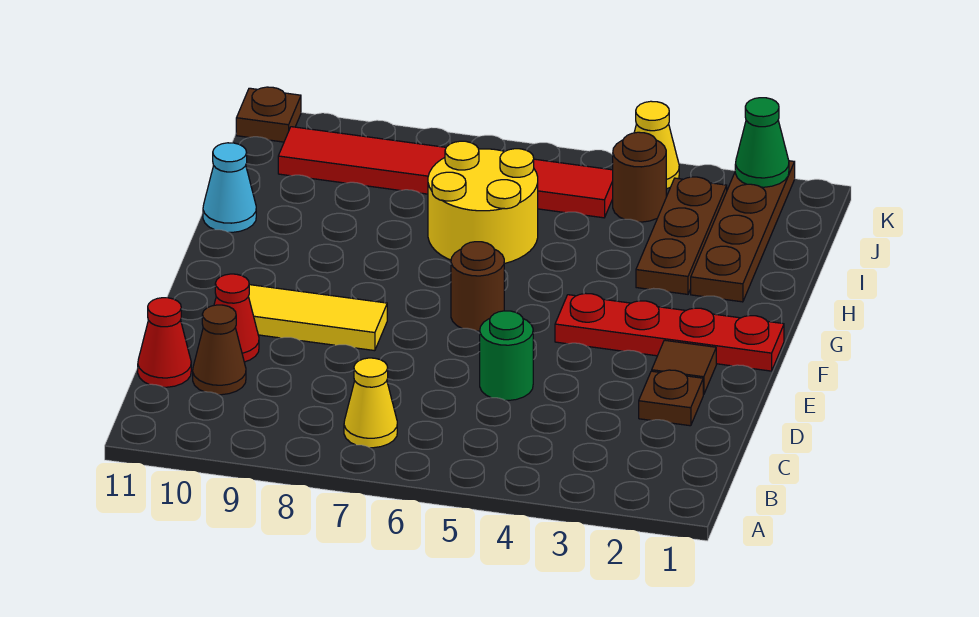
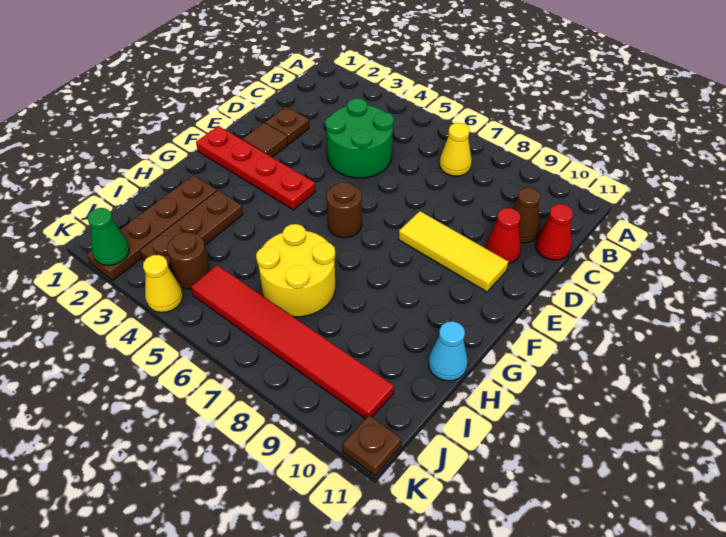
green 1x1 round brick [480,311,533,401] -> green 2x2 round brick [325,98,394,178]

